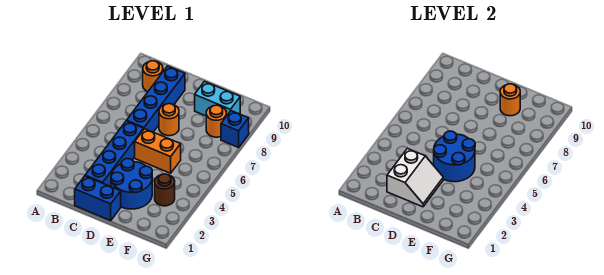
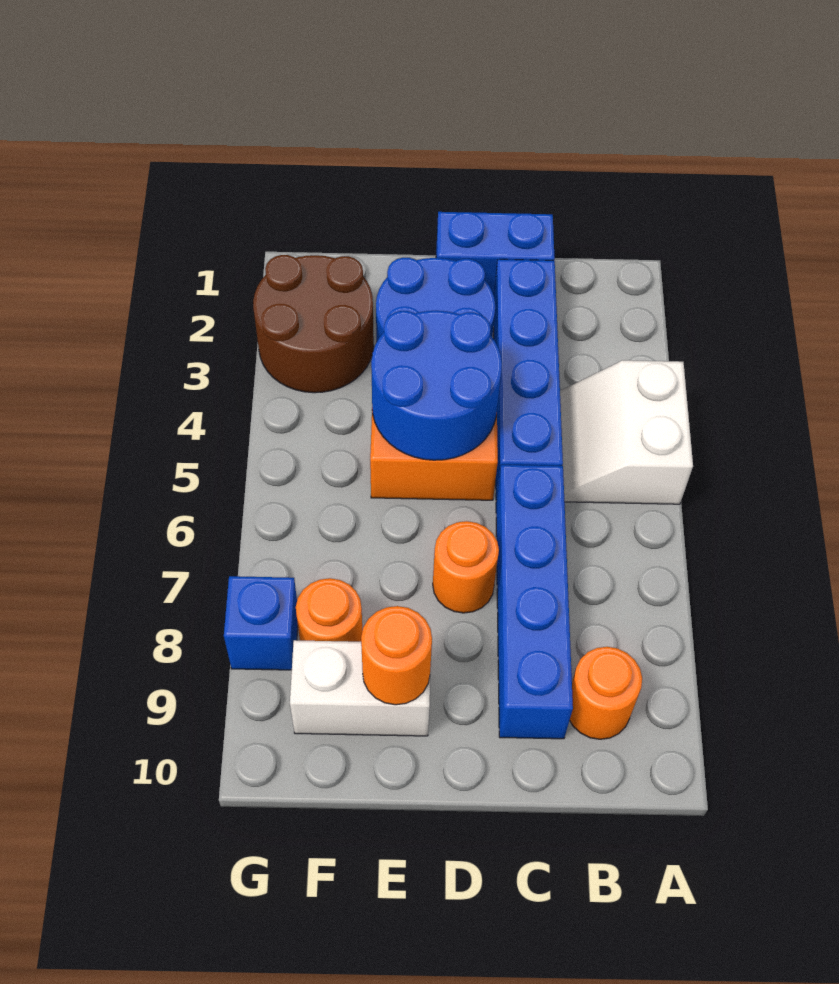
white 2x2 slope [387,148,443,207] -> white 2x2 slope moved to [560,360,693,504]
cyan 1x2 brick [195,82,240,116] -> white 1x2 brick [290,640,430,736]
brown 1x1 round brick [155,174,175,206] -> brown 2x2 round brick [253,255,374,393]

